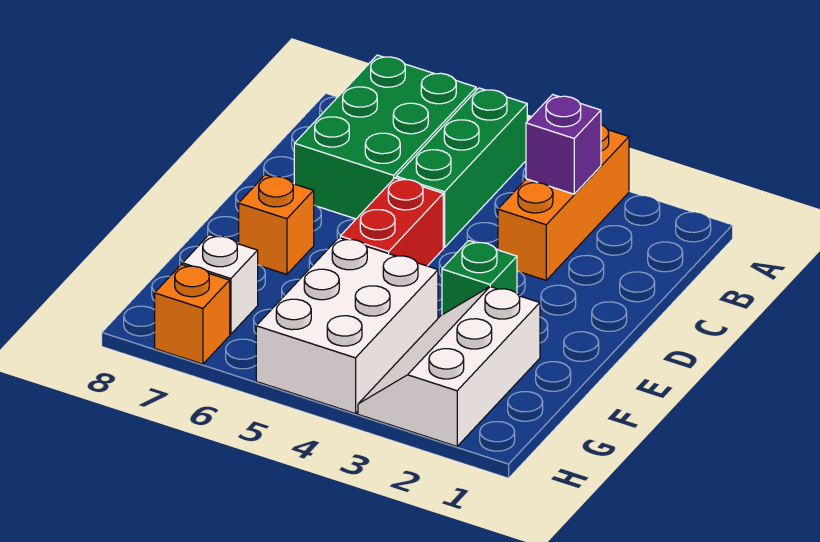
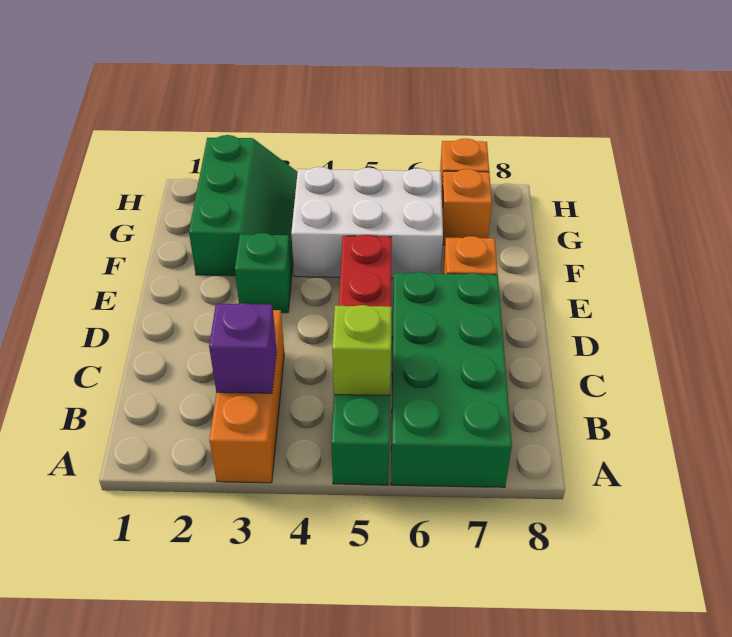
green 2x3 brick [294,55,476,219] -> green 2x4 brick [391,272,512,487]
none -> lime 1x1 brick [332,305,392,395]
white 2x3 slope [358,287,540,446] -> green 2x3 slope [189,135,298,276]
white 2x3 brick [256,238,438,414] -> white 2x3 brick turned to [291,167,443,278]
white 1x1 brick [183,235,258,334] -> orange 1x1 brick [442,169,492,245]

